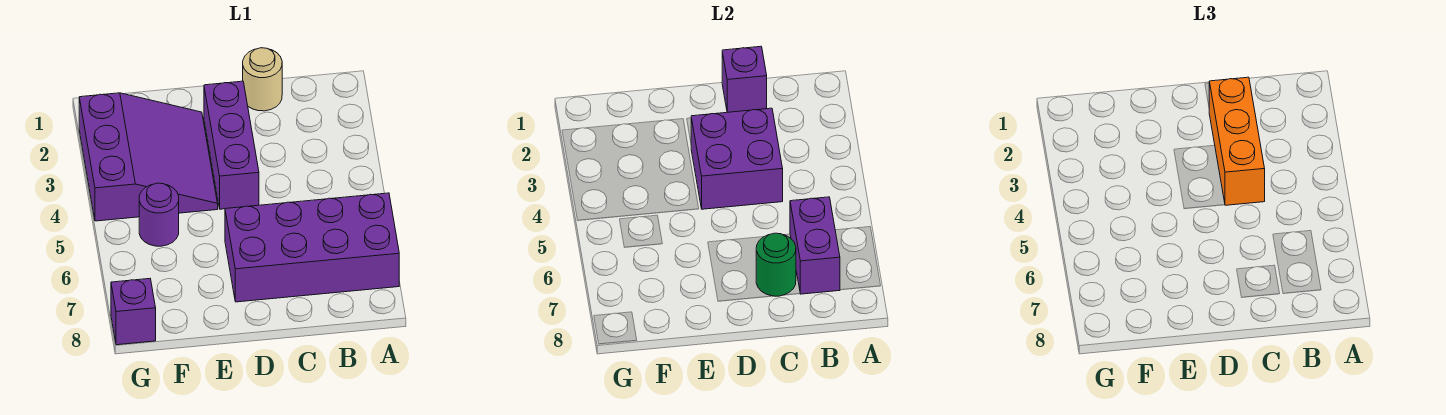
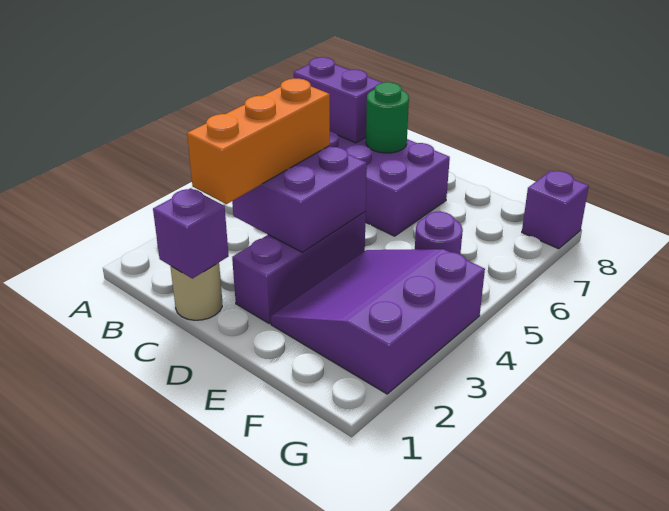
purple 1x2 brick [790,197,840,294] -> purple 1x2 brick turned to [294,57,382,143]

